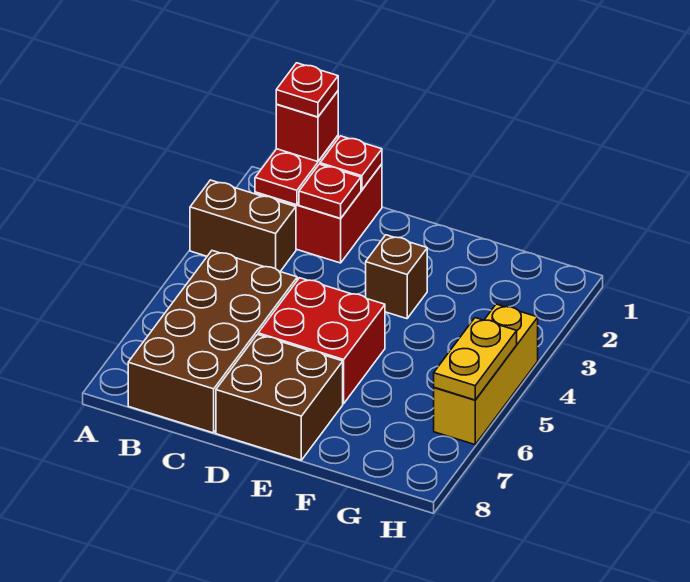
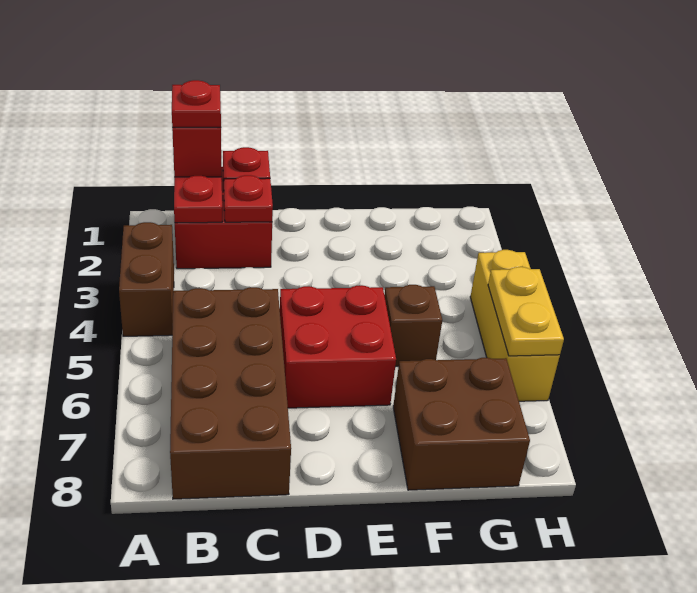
brown 1x2 brick [190,180,296,271] -> brown 1x2 brick turned to [119,222,174,336]
brown 2x2 brick [216,334,343,460] -> brown 2x2 brick moved to [393,358,530,490]
brown 1x1 brick [366,235,427,319] -> brown 1x1 brick moved to [384,285,442,367]

